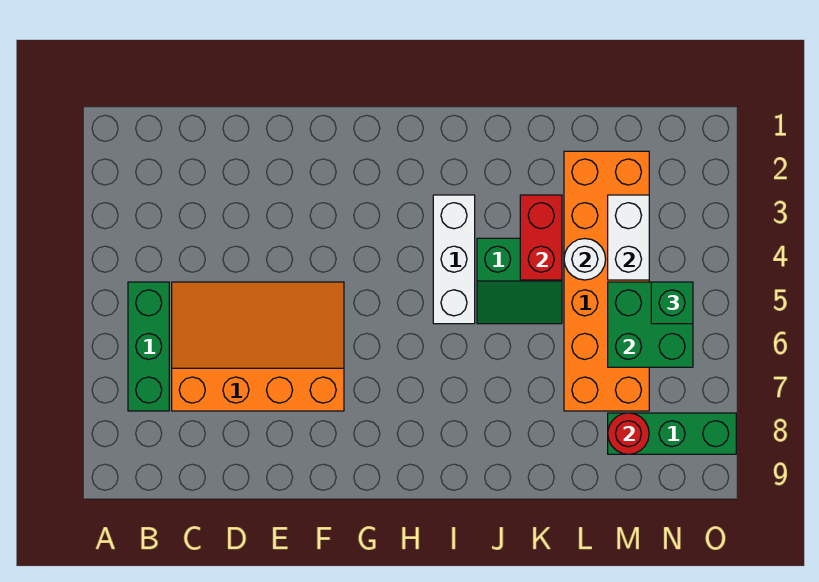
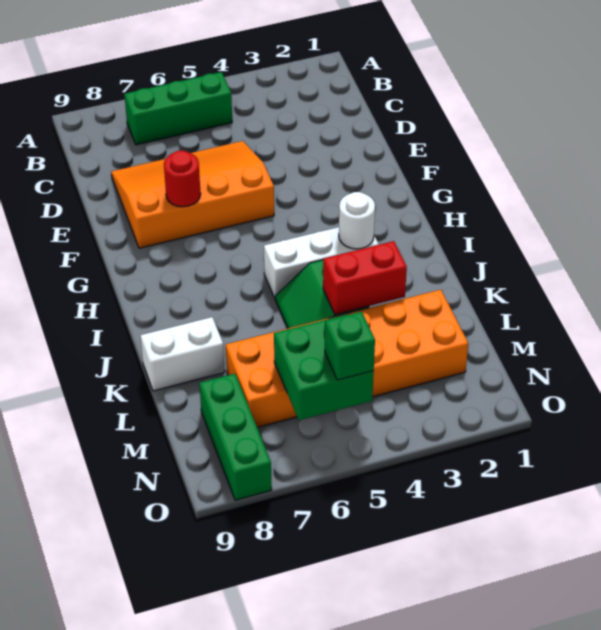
orange 3x4 slope [172,282,344,411] -> orange 3x4 slope turned to [111,141,274,248]
white 1x1 round brick [564,239,606,280] -> white 1x1 round brick moved to [339,192,375,249]
white 1x2 brick [608,195,649,280] -> white 1x2 brick moved to [140,317,225,391]
red 1x1 round brick [608,413,649,454] -> red 1x1 round brick moved to [164,151,201,207]

